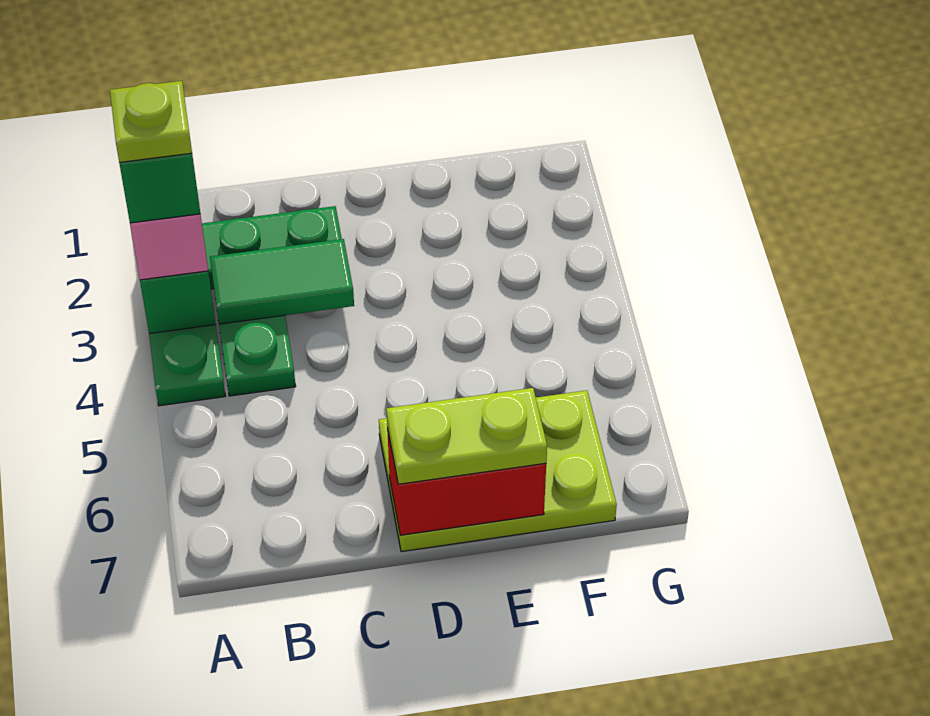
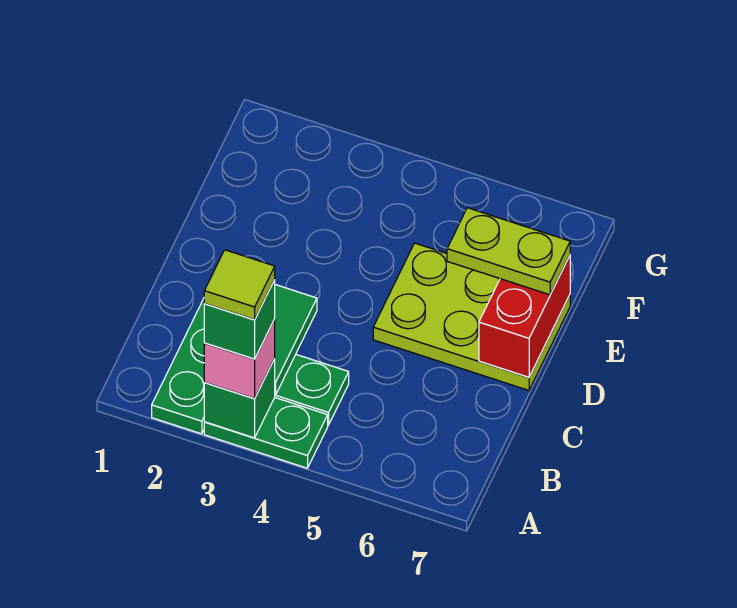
lime 1x1 plate [110,81,192,162] -> lime 1x1 tile [204,250,275,320]
lime 2x3 plate [379,390,617,552] -> lime 2x3 plate turned to [373,243,570,390]
lime 1x2 plate [386,388,547,484] -> lime 1x2 plate turned to [447,208,570,295]

